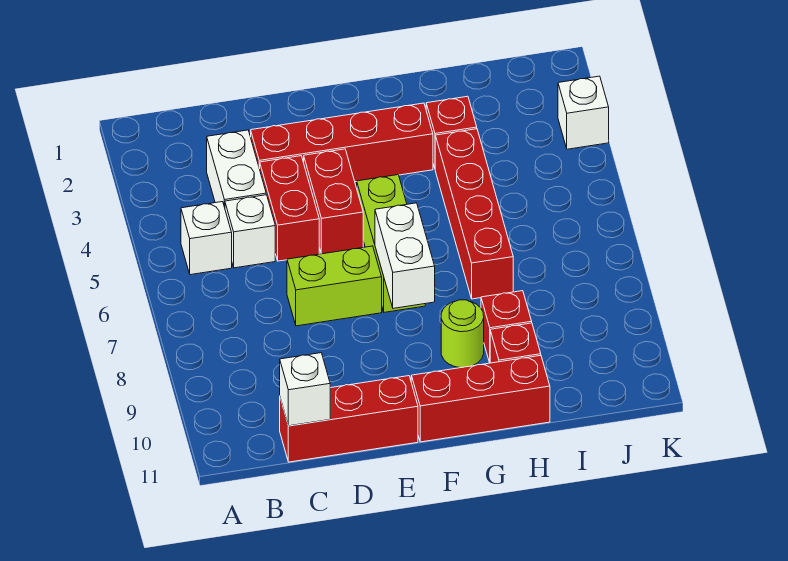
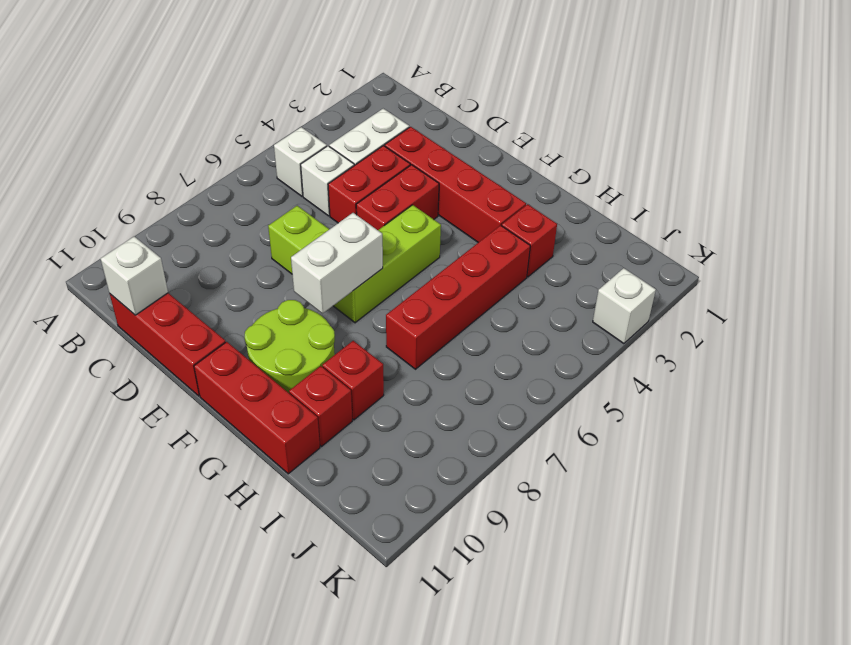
lime 1x1 round brick [441,300,484,368] -> lime 2x2 round brick [245,300,335,393]

